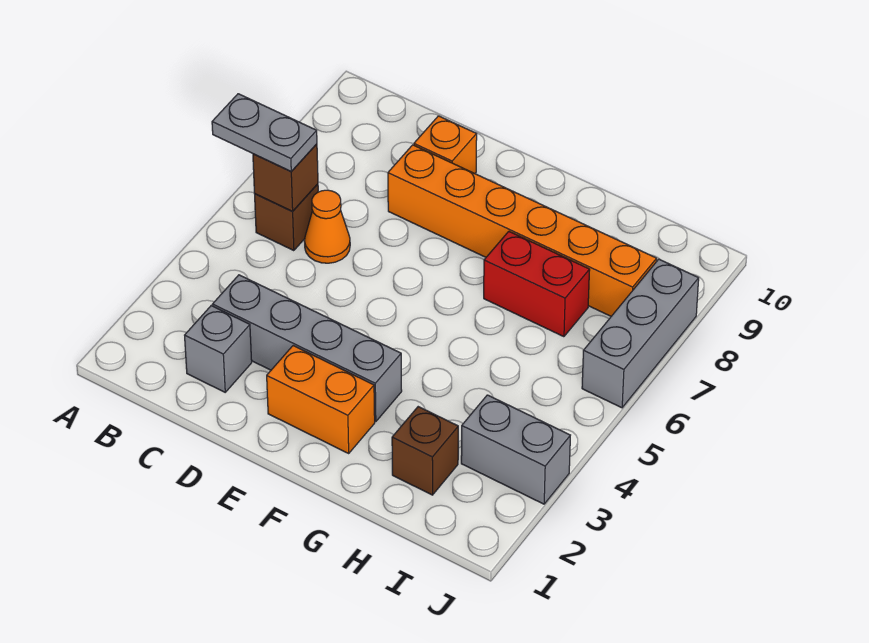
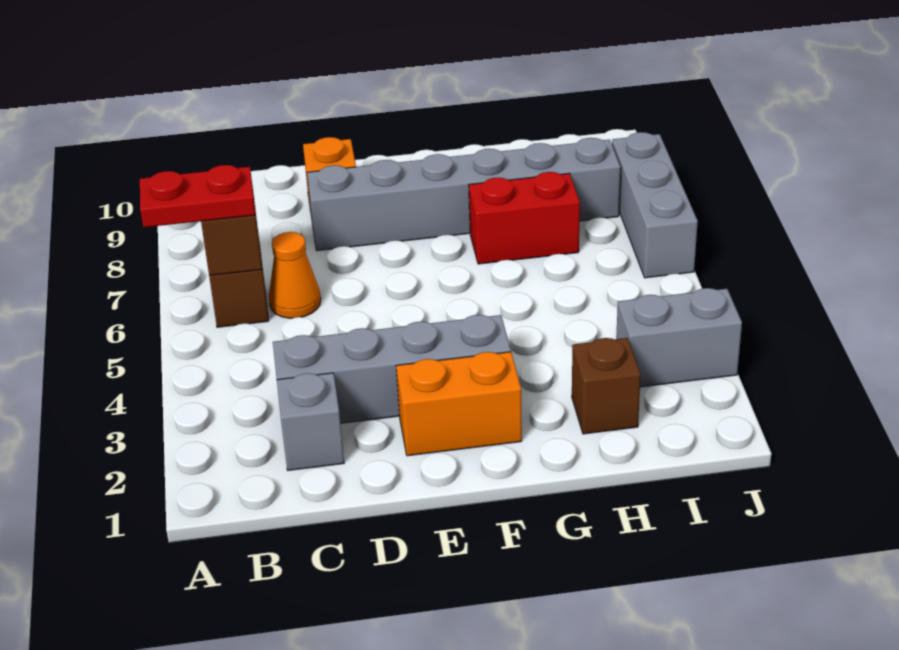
grey 1x2 plate [212,94,317,171] -> red 1x2 plate [140,165,255,227]
orange 1x6 brick [388,145,657,316] -> grey 1x6 brick [307,138,620,251]

